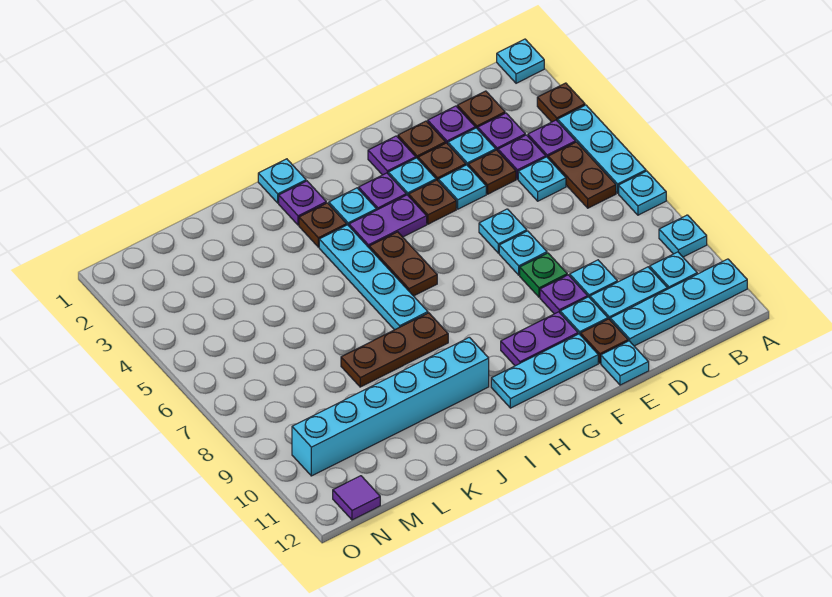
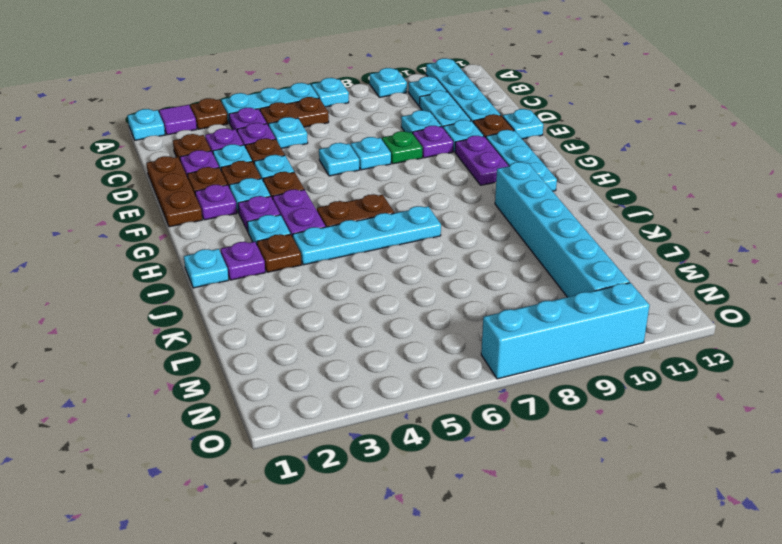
brown 1x3 plate [341,313,448,387] -> brown 1x3 plate moved to [147,156,202,227]
purple 1x1 tile [333,476,380,520] -> purple 1x1 tile moved to [159,105,197,135]
none -> cyan 1x4 brick [481,283,650,379]

